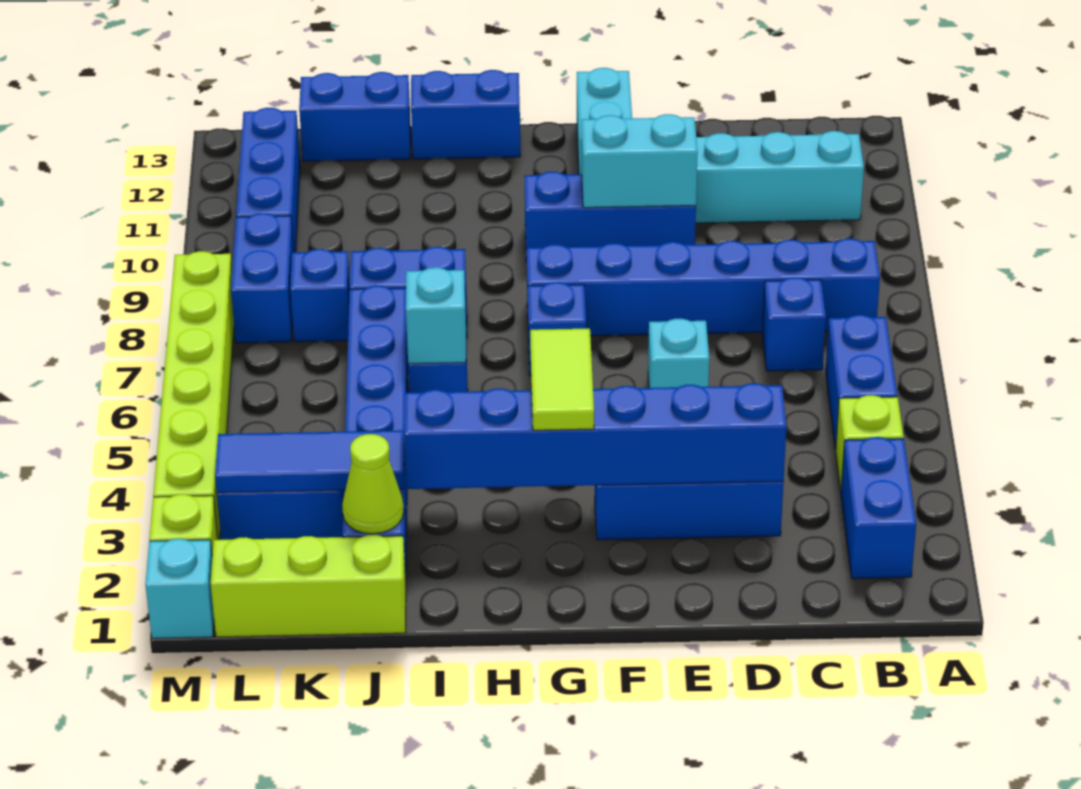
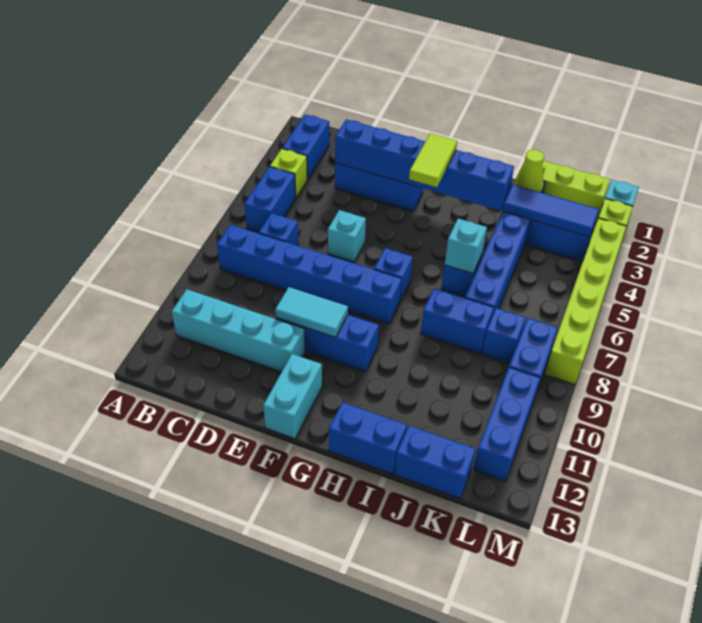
cyan 1x2 brick [582,114,698,208] -> cyan 1x2 tile [275,287,348,337]

